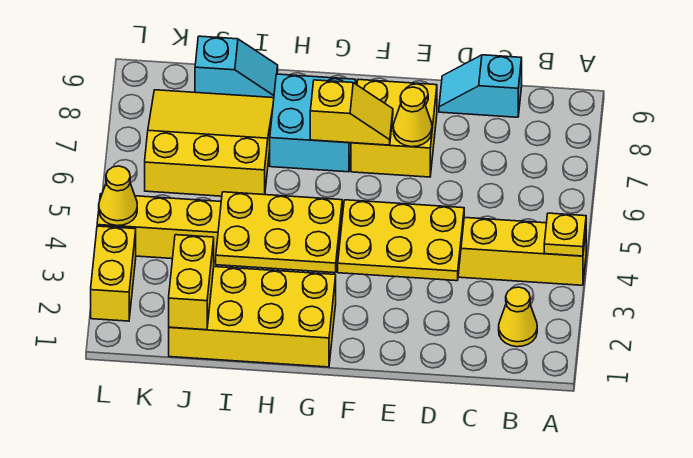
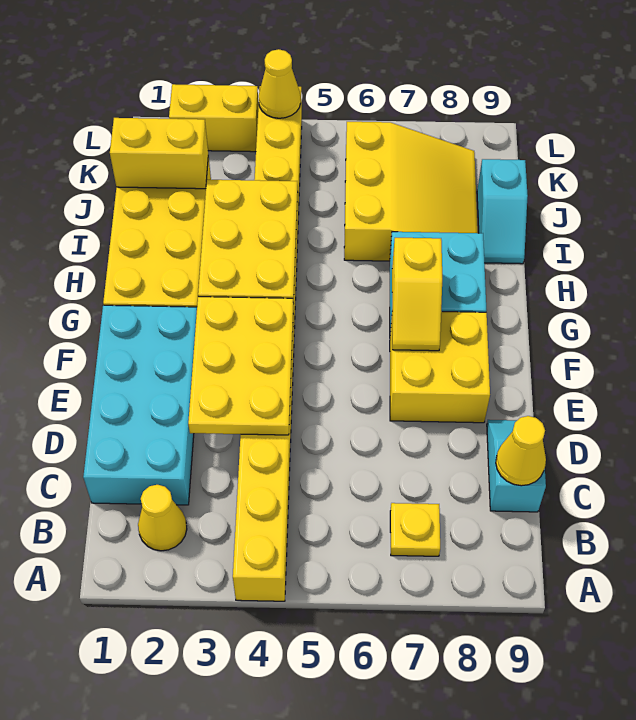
yellow 1x1 plate [544,213,586,256] -> yellow 1x1 plate moved to [390,503,440,556]
none -> cyan 2x4 brick [83,305,197,505]
yellow 1x1 cone [393,87,432,147] -> yellow 1x1 cone moved to [496,416,546,486]

